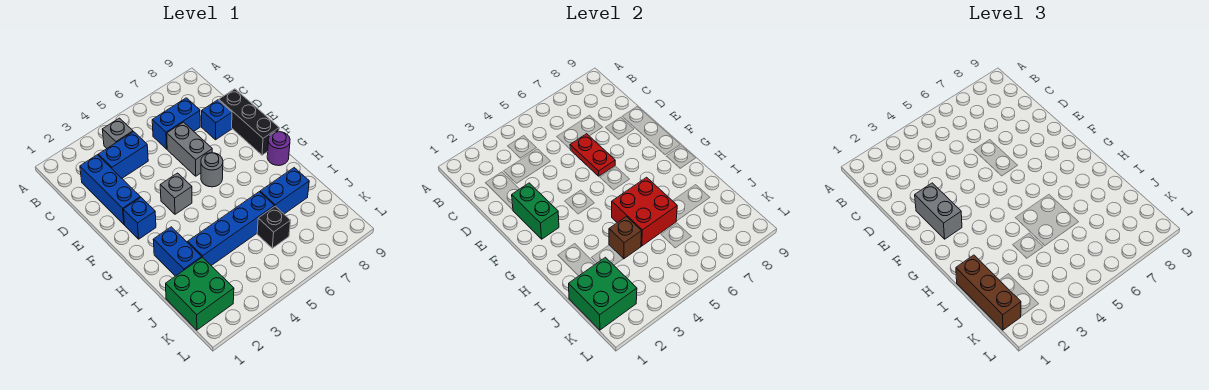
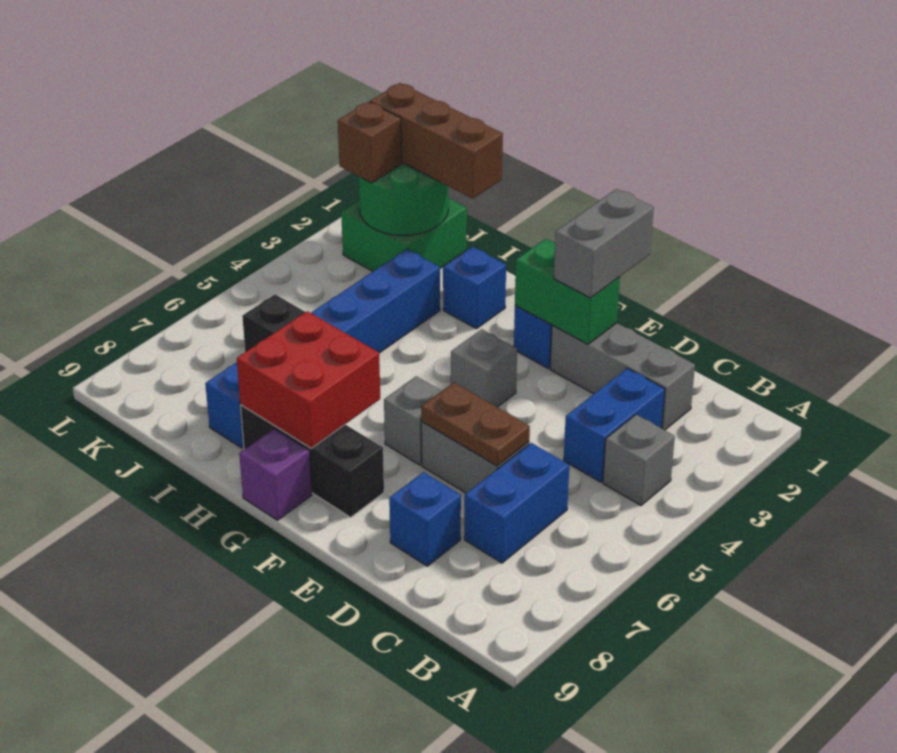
blue 1x3 brick [80,155,140,224] -> grey 1x3 brick [550,323,695,430]
red 1x2 plate [570,134,615,176] -> brown 1x2 plate [421,383,530,466]
black 1x3 brick [219,89,279,155] -> black 1x3 brick moved to [240,405,384,517]
grey 1x2 brick [915,183,962,239] -> grey 1x2 brick turned to [554,189,654,298]
grey 1x1 round brick [201,153,223,187] -> grey 1x1 brick [384,376,441,465]
purple 1x1 round brick [267,132,290,166] -> purple 1x1 brick [239,429,312,520]
blue 1x2 brick [153,227,202,276] -> blue 1x1 brick [443,247,506,329]
red 2x2 brick [612,177,677,246] -> red 2x2 brick moved to [237,311,380,448]
brown 1x1 brick [609,217,642,259] -> brown 1x1 brick moved to [338,102,402,183]
green 2x2 brick [569,257,637,330] -> green 2x2 round brick [359,163,448,236]

